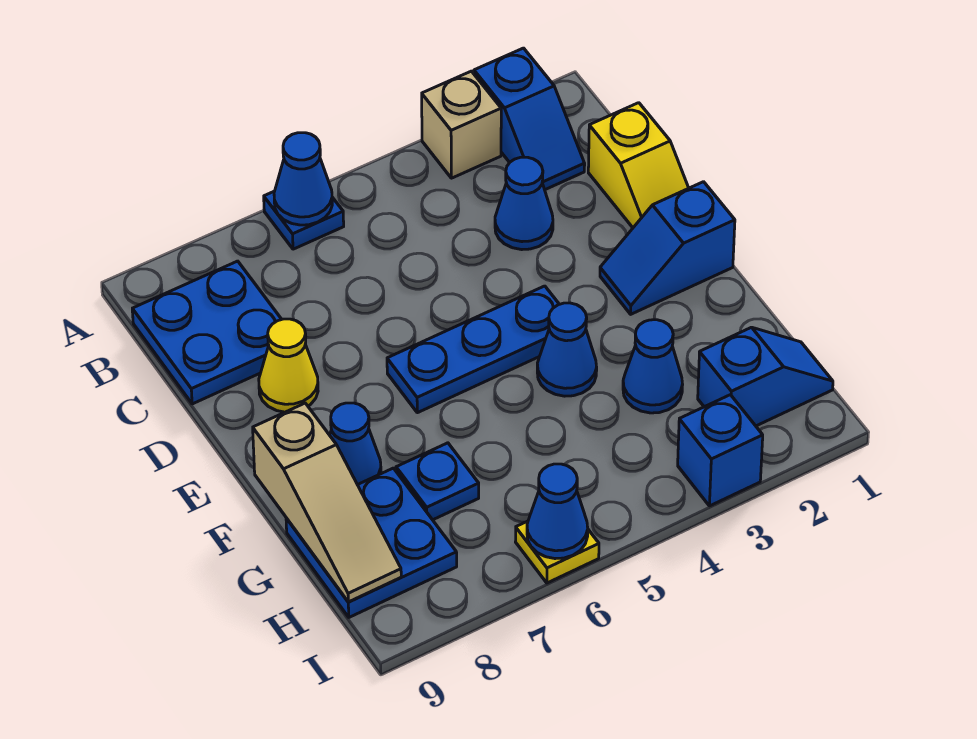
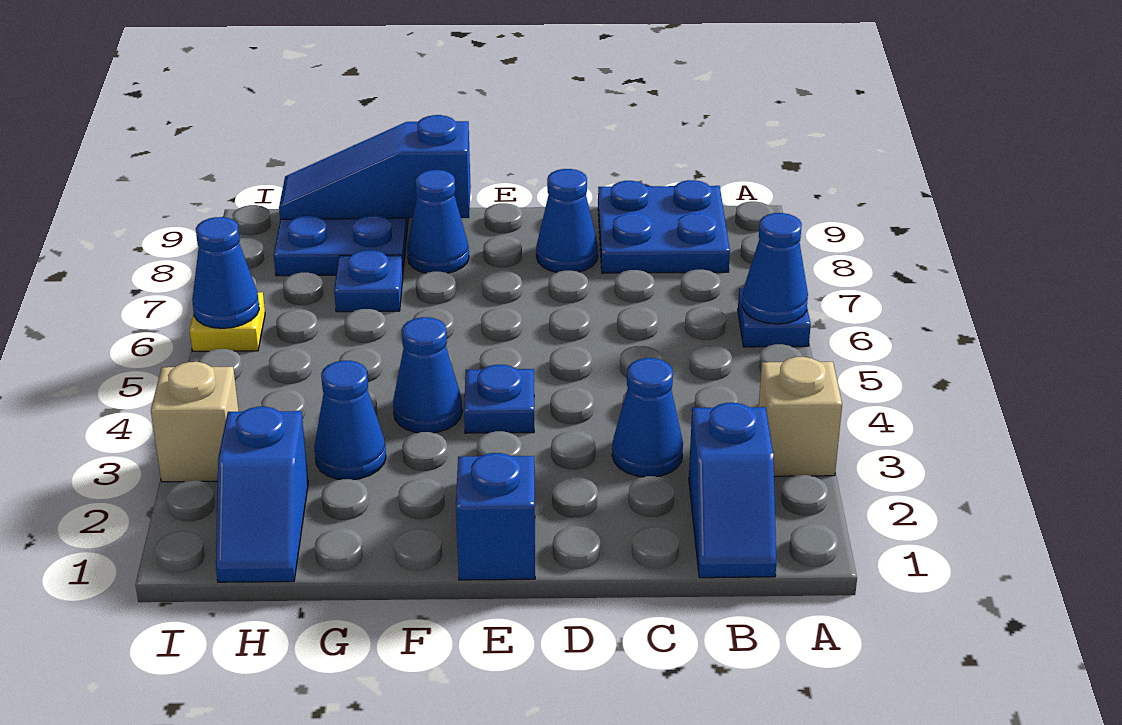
blue 1x2 slope [474,48,585,190] -> blue 1x2 slope turned to [689,403,776,578]
yellow 1x2 slope [588,103,688,228] -> none
yellow 1x1 cone [259,319,318,412] -> blue 1x1 cone [536,169,598,272]
blue 1x3 plate [387,286,559,413] -> blue 1x1 plate [464,365,534,433]
tan 1x3 slope [253,403,401,602] -> blue 1x3 slope [279,115,471,219]
blue 1x1 brick [678,395,763,506] -> tan 1x1 brick [151,362,239,482]

